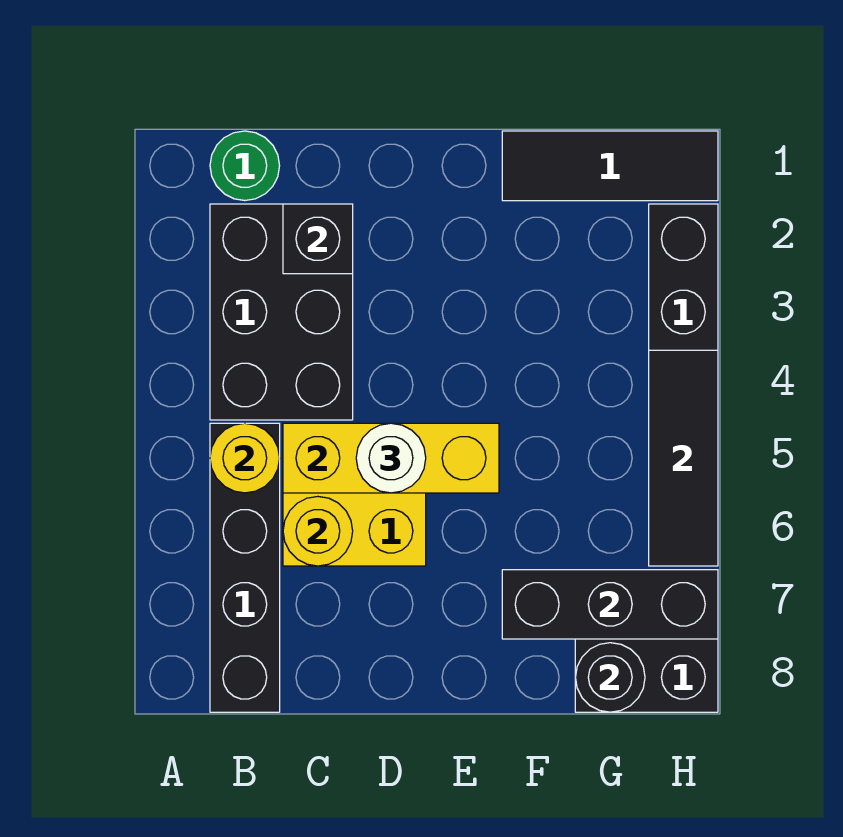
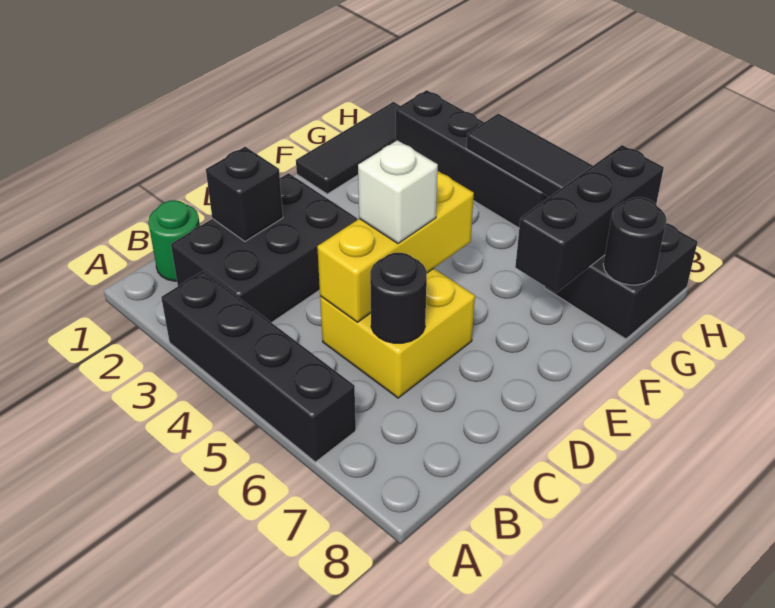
black 2x3 brick [210,204,353,420] -> black 2x3 brick turned to [171,173,357,323]
black 1x4 brick [210,423,280,712] -> black 1x4 brick moved to [161,271,356,462]
yellow 1x1 round brick [210,423,280,493] -> none
yellow 1x1 round brick [283,497,353,566] -> black 1x1 round brick [370,253,427,343]
white 1x1 round brick [356,423,426,493] -> white 1x1 brick [358,140,438,243]

